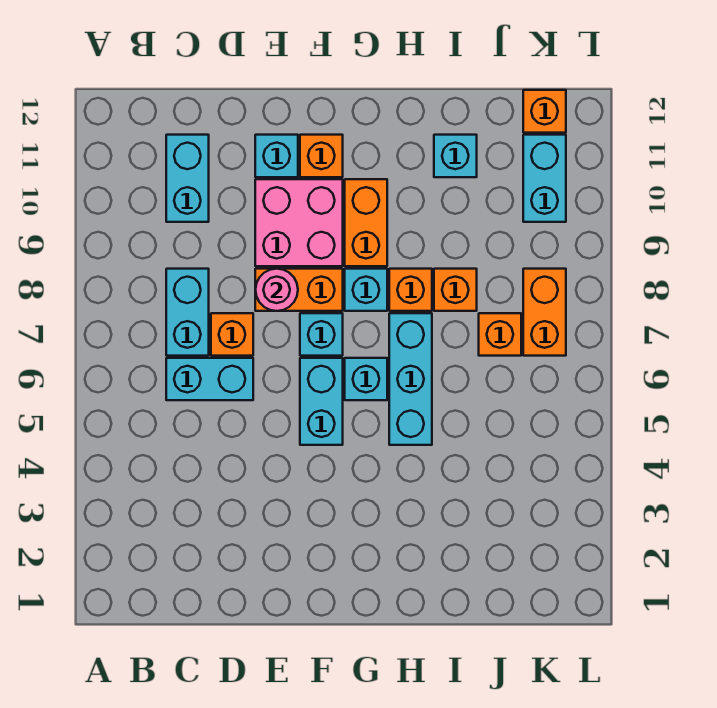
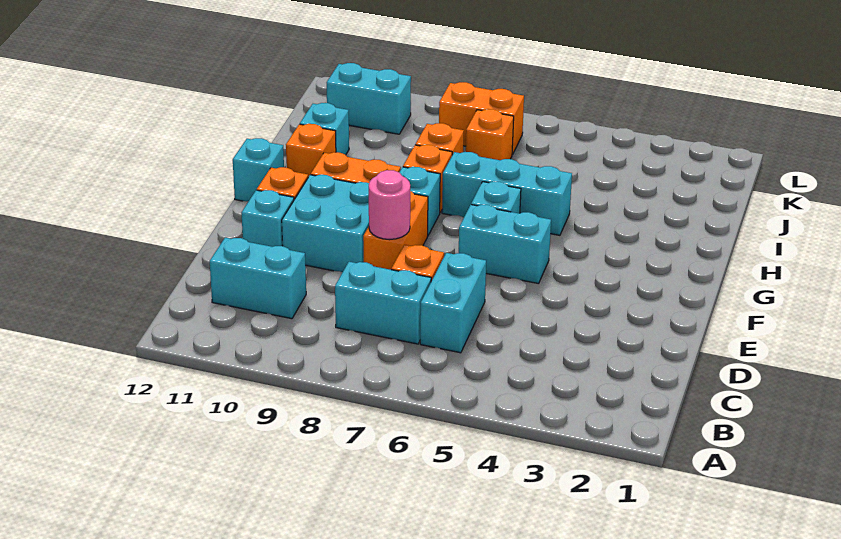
pink 2x2 brick [255,179,343,266] -> cyan 2x2 brick [282,175,369,272]
cyan 1x1 brick [300,313,343,356] -> cyan 1x1 brick moved to [233,138,284,201]
orange 1x1 brick [523,90,566,133] -> orange 1x1 brick moved to [286,124,336,177]

